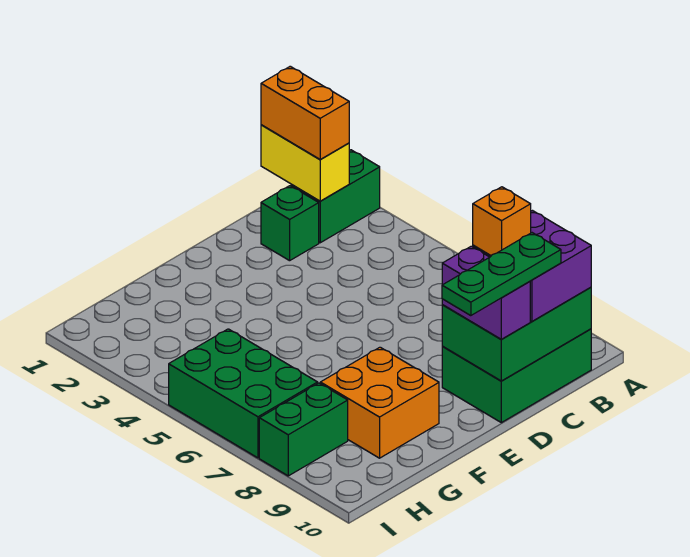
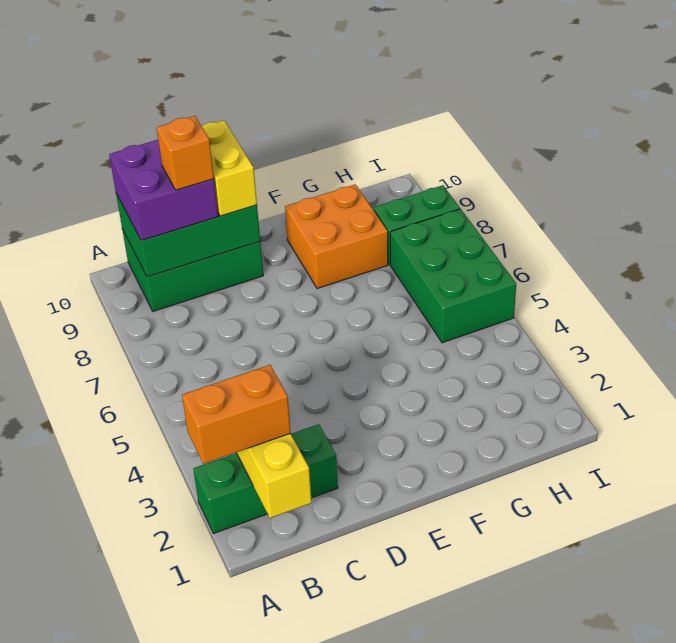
orange 1x2 brick [261,66,349,160] -> orange 1x2 brick turned to [182,365,291,464]
green 1x3 plate [442,233,561,316] -> none
purple 1x2 brick [442,246,530,339] -> yellow 1x2 brick [202,120,257,216]

